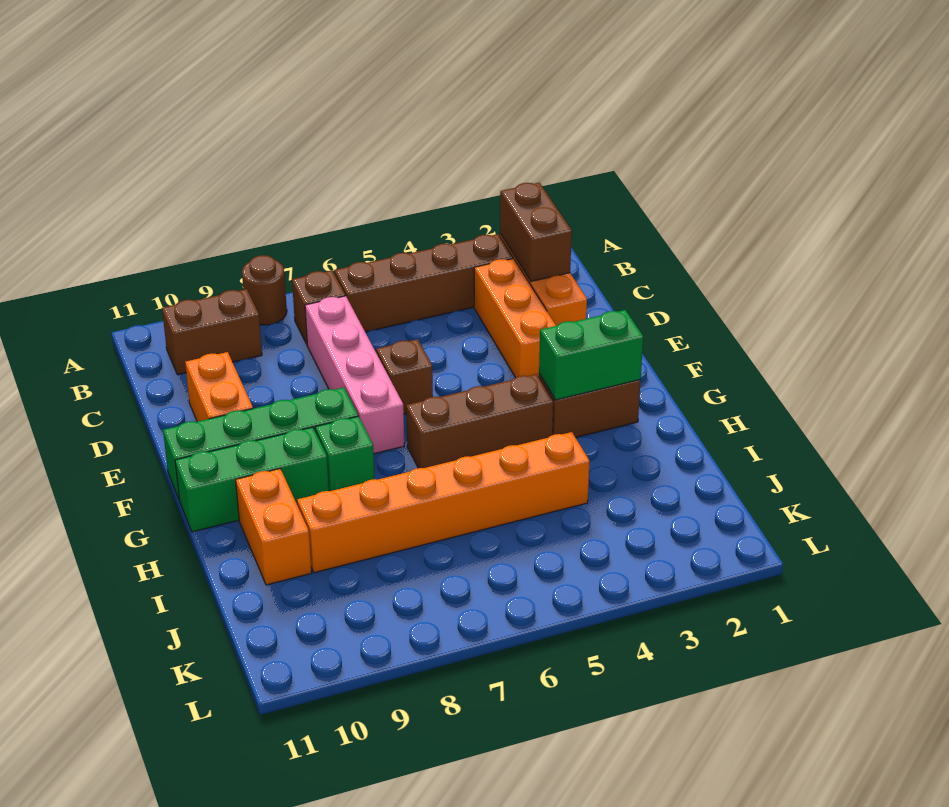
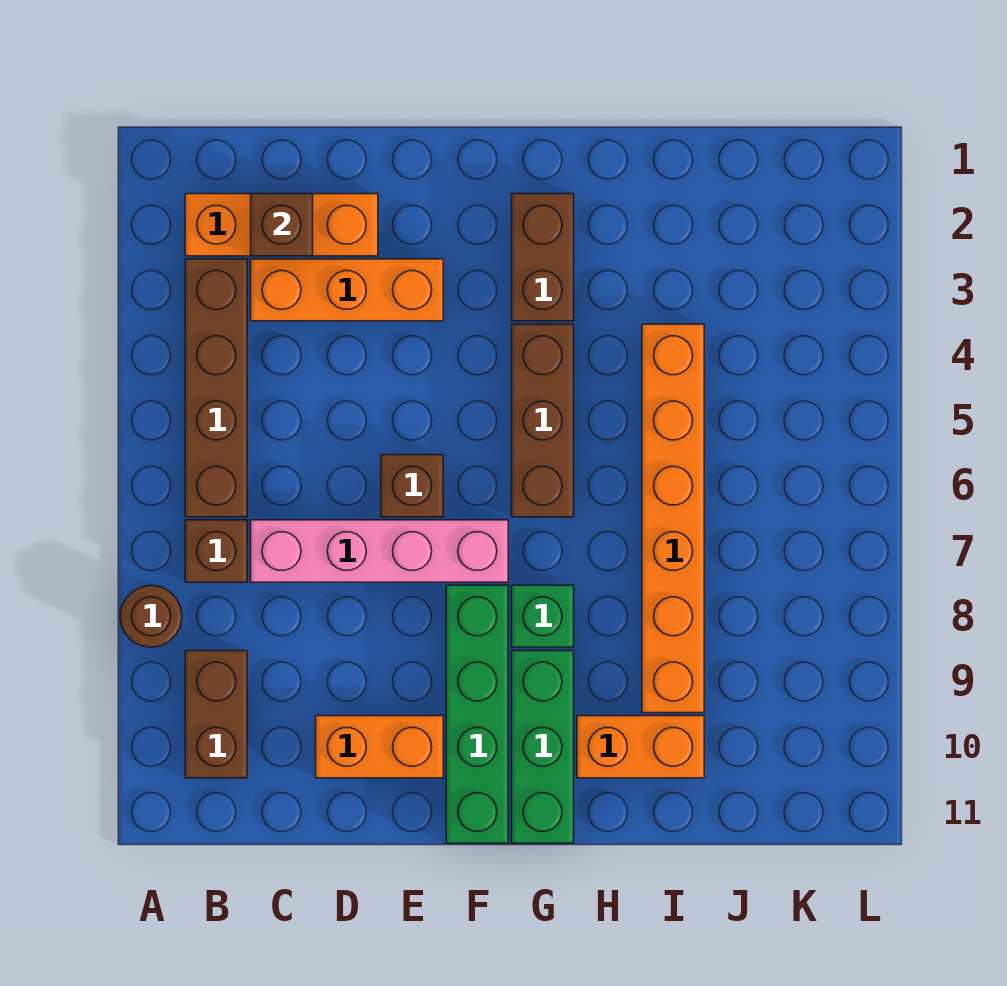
brown 1x2 brick [500,183,572,281] -> brown 1x1 brick [251,194,313,256]
green 1x2 brick [539,310,643,400] -> none

